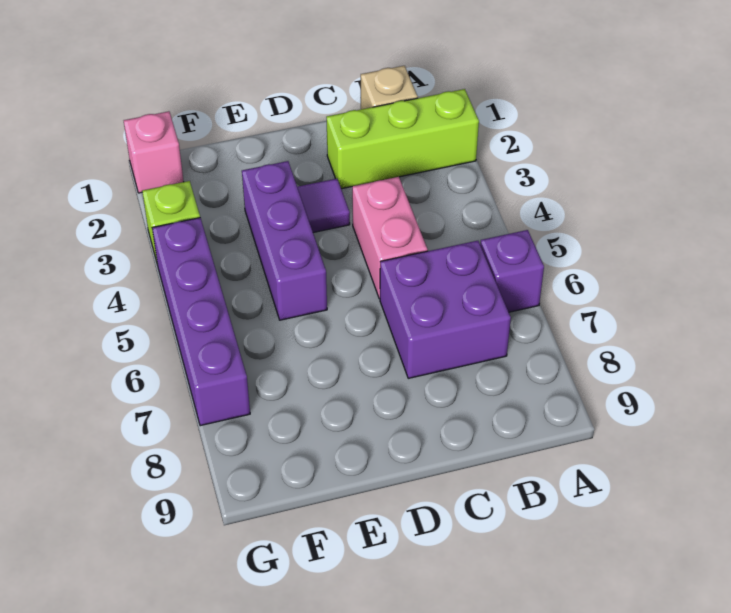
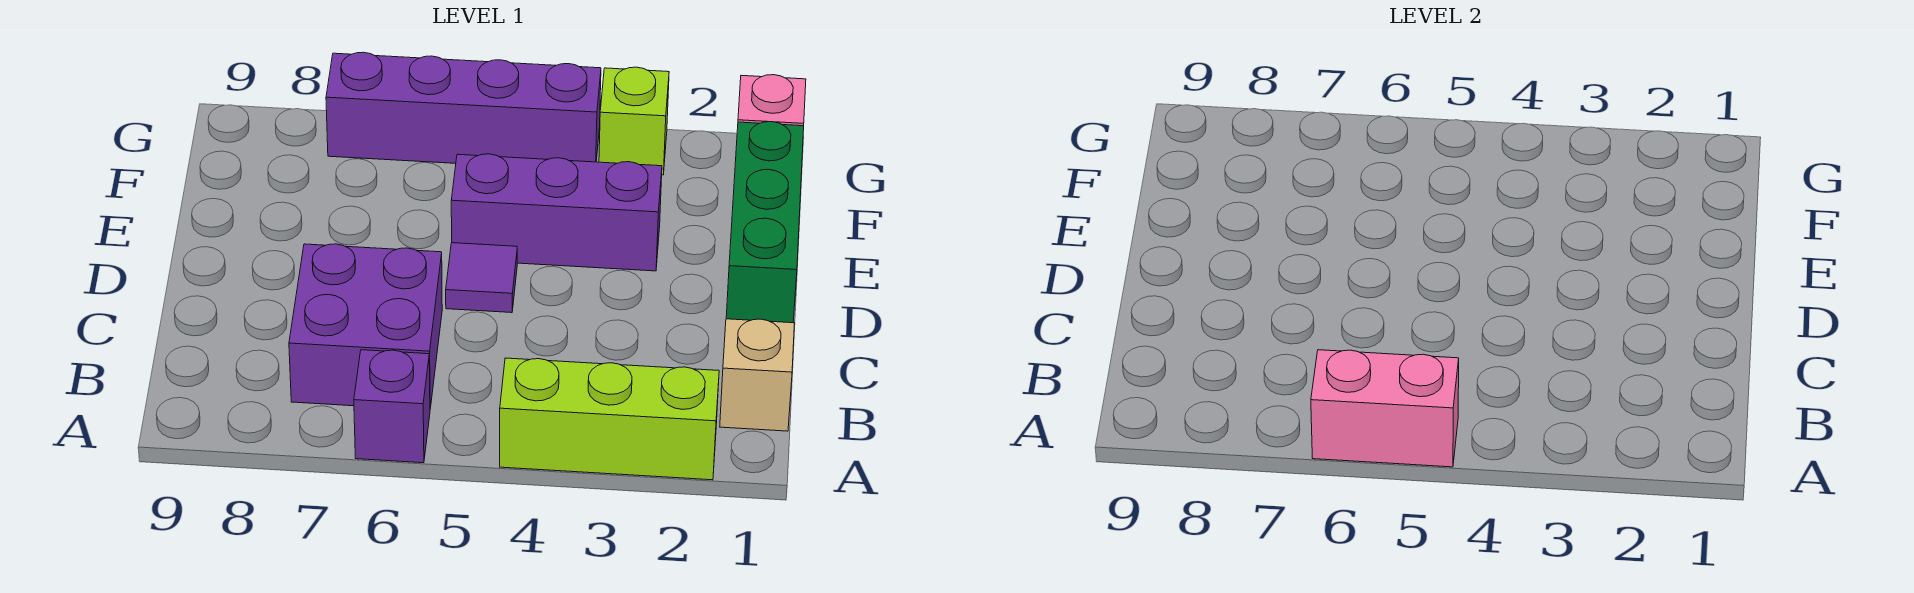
lime 1x3 brick [326,89,479,189] -> lime 1x3 brick turned to [500,358,719,480]
pink 1x2 brick [352,177,428,299] -> pink 1x2 brick moved to [1311,350,1459,467]
none -> green 1x3 brick [726,122,804,323]
purple 1x1 tile [297,179,350,233] -> purple 1x1 tile moved to [446,243,517,313]

